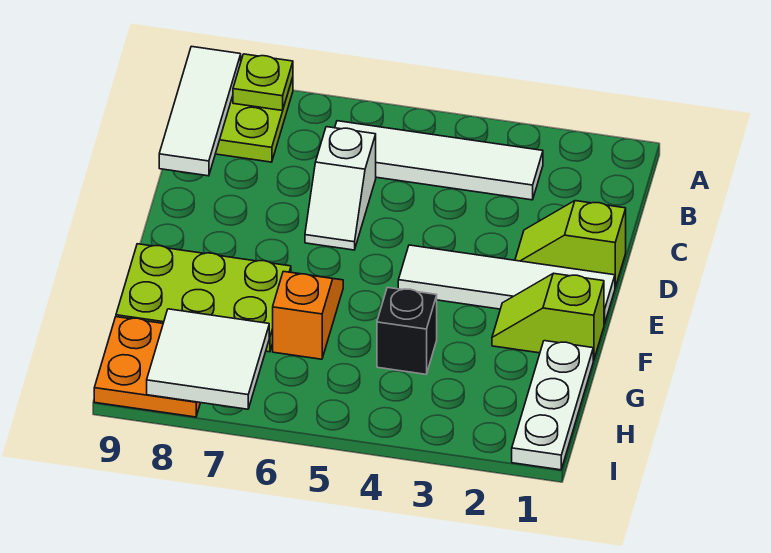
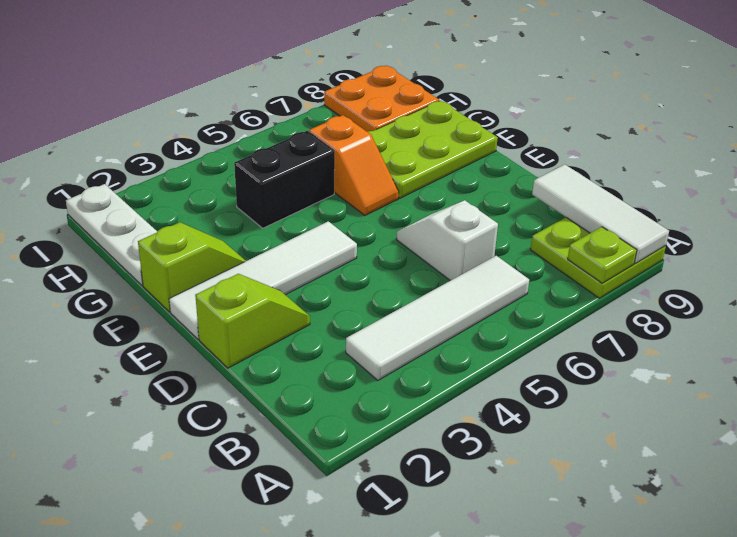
black 1x1 brick [377,287,437,374] -> black 1x2 brick [234,131,335,228]
white 2x2 tile [147,309,269,409] -> none

